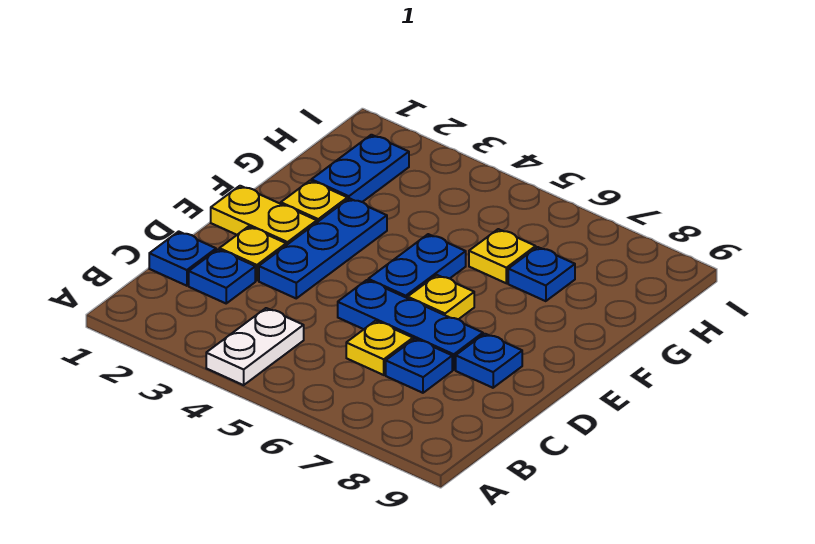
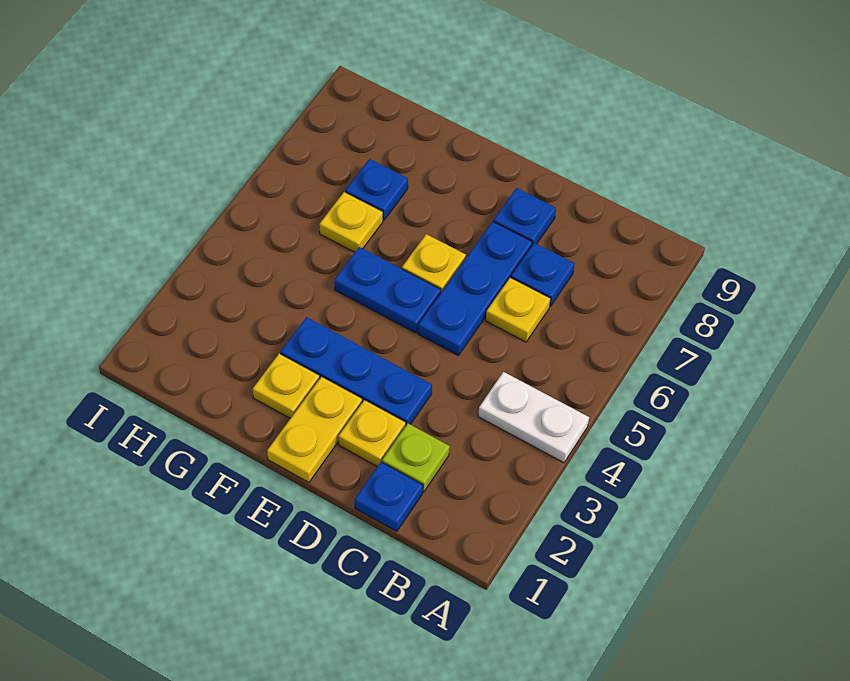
blue 1x1 plate [189,249,255,303] -> lime 1x1 plate [382,424,450,492]
blue 1x2 plate [311,135,409,202] -> none

